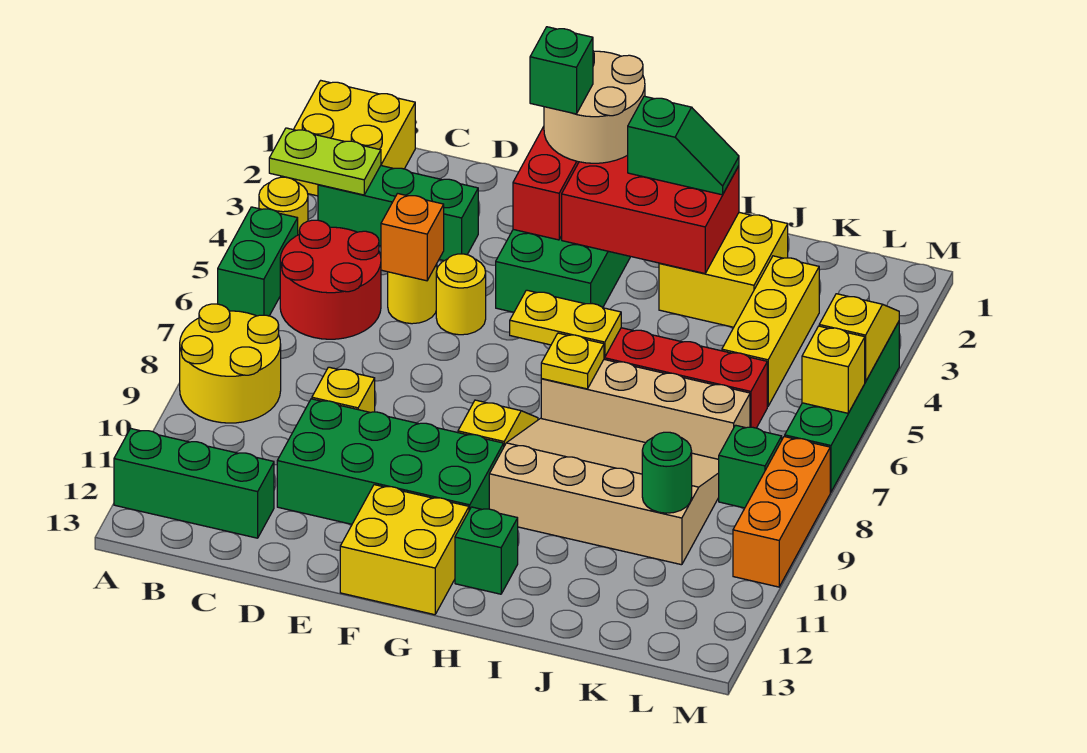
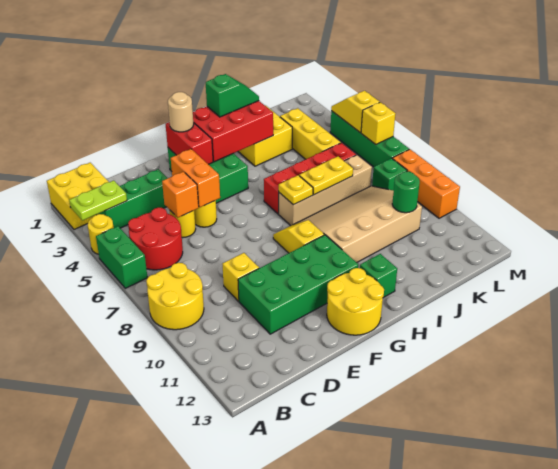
green 1x3 brick [114,429,274,538] -> none
none -> orange 1x2 brick [171,149,220,207]
tan 2x2 round brick [544,51,645,163] -> tan 1x1 round brick [168,92,194,132]
green 1x1 brick [530,27,593,114] -> none
yellow 2x2 brick [340,485,469,615] -> yellow 2x2 round brick [327,268,384,335]
yellow 1x2 plate [510,290,621,357] -> yellow 1x2 plate moved to [299,157,353,195]

